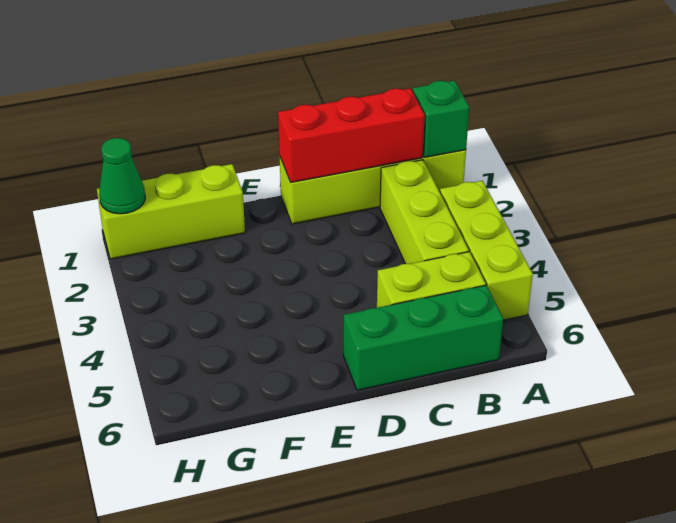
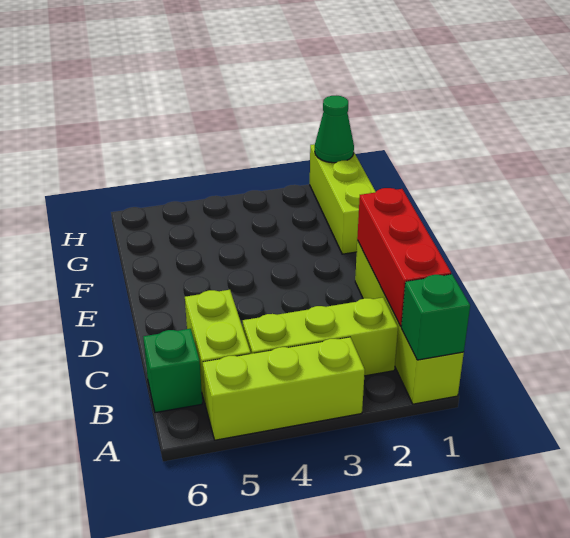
green 1x3 brick [343,285,503,390] -> green 1x1 brick [143,329,202,413]

